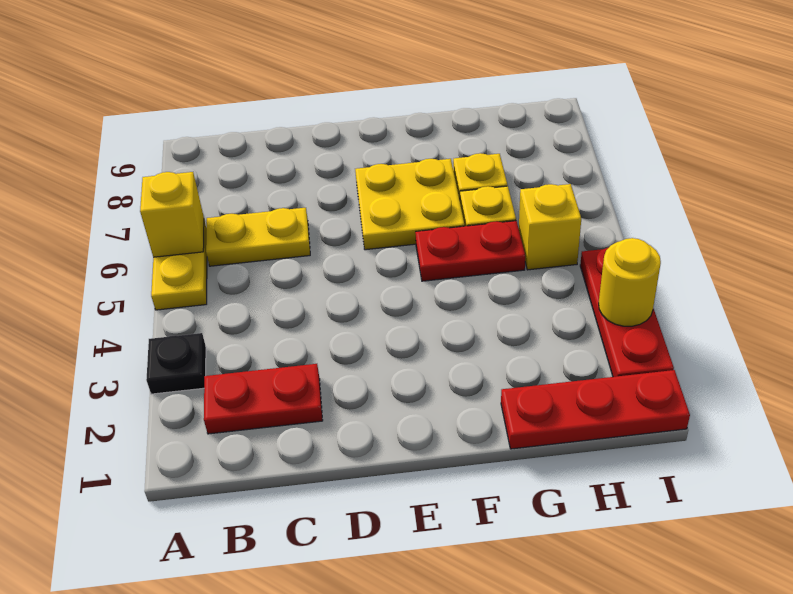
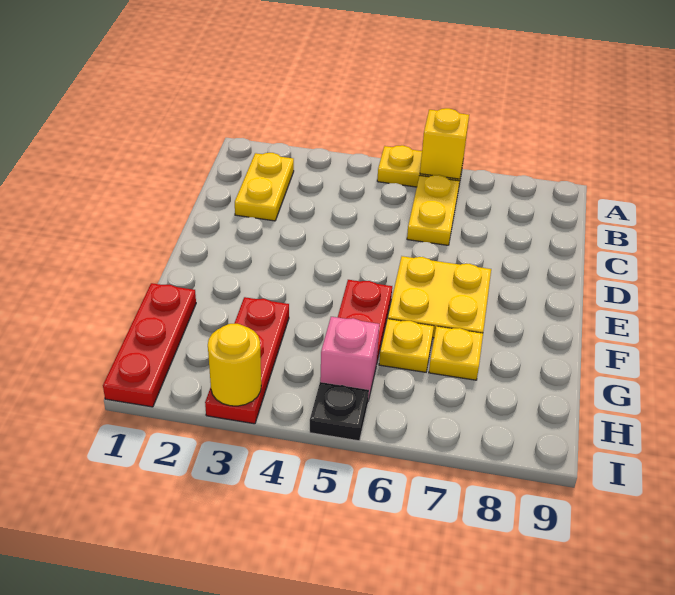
black 1x1 plate [146,333,206,394] -> black 1x1 plate moved to [310,382,369,441]
red 1x2 plate [204,364,323,434] -> yellow 1x2 plate [235,153,294,221]
yellow 1x1 brick [519,184,581,270] -> pink 1x1 brick [320,317,379,400]
red 1x3 plate [580,248,674,377] -> red 1x3 plate turned to [205,297,289,424]

